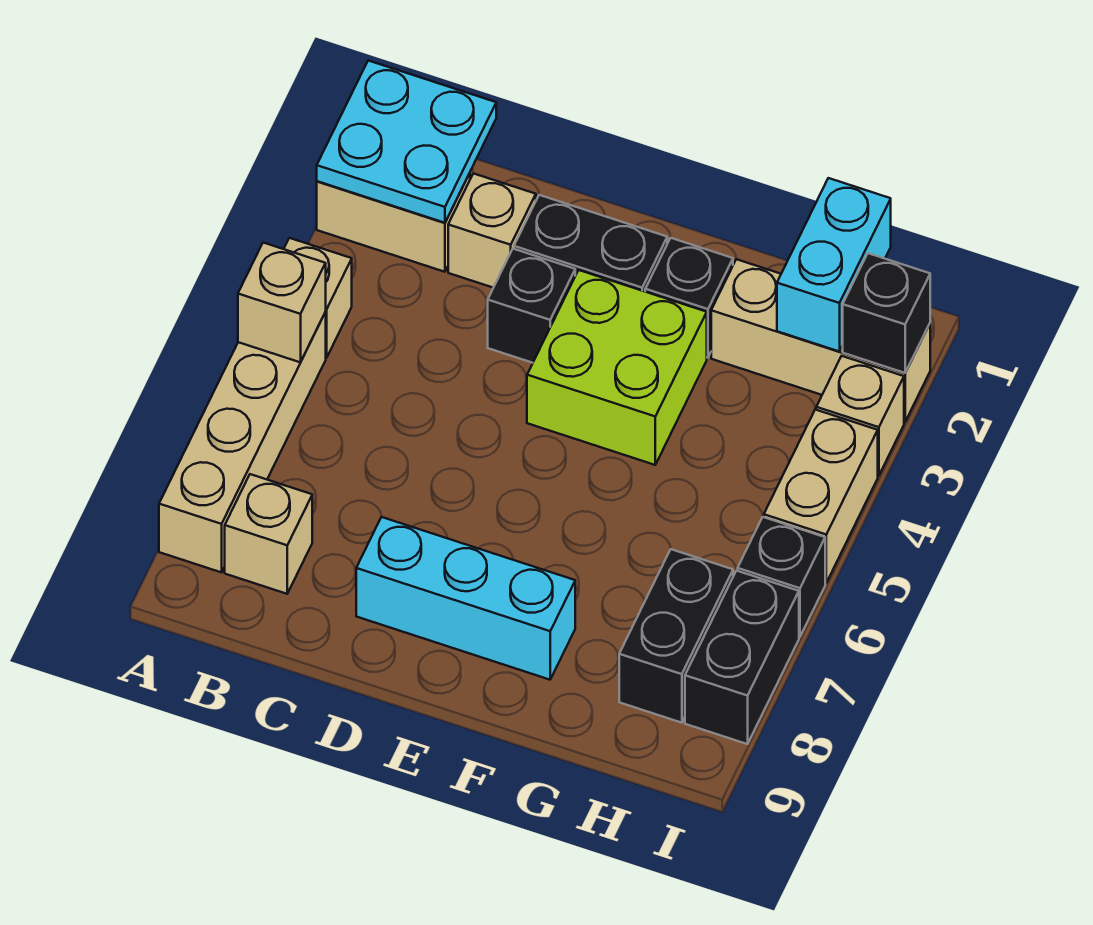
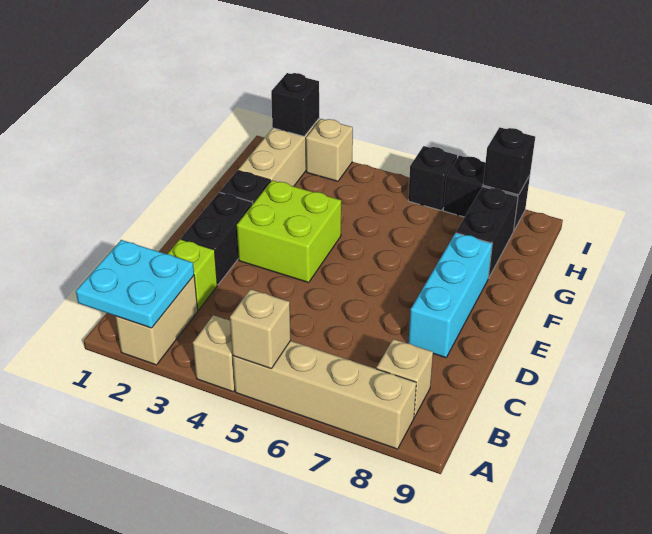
tan 1x1 brick [448,173,536,288] -> lime 1x1 brick [168,239,217,310]
black 1x1 brick [488,249,575,363] -> black 1x1 brick moved to [483,127,535,195]
cyan 1x2 brick [777,178,891,351] -> none
black 1x2 brick [619,549,733,723] -> black 1x2 brick turned to [456,187,518,278]
tan 1x2 brick [764,410,878,583] -> none

